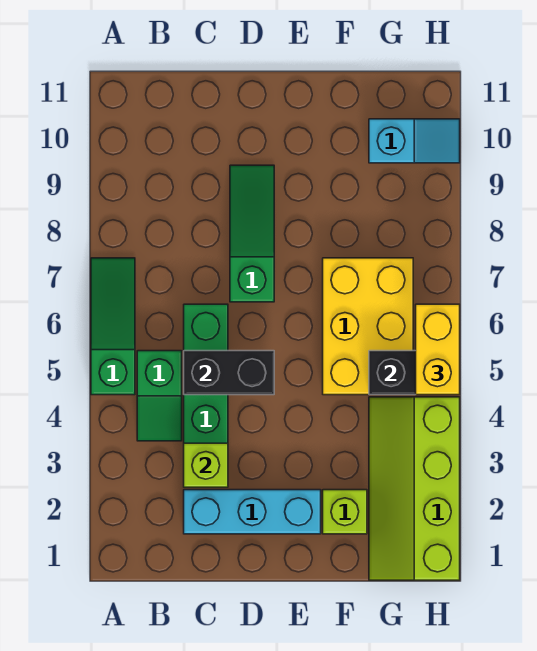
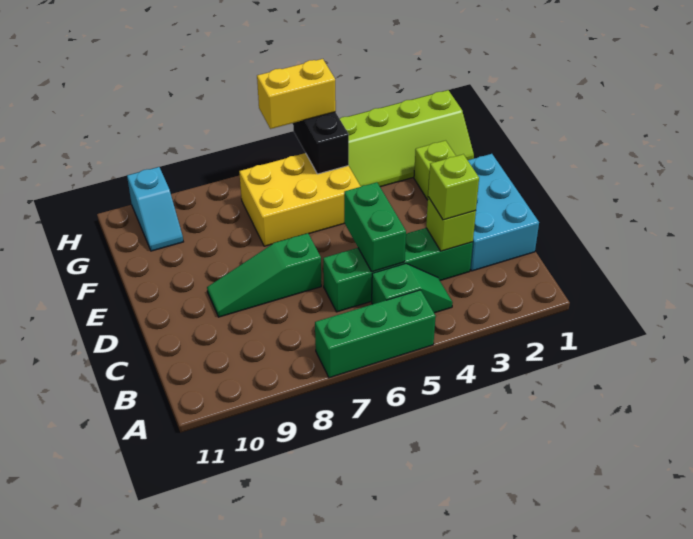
green 1x3 slope [91,258,135,395] -> green 1x3 brick [315,290,436,378]
cyan 1x3 brick [184,490,321,534] -> cyan 2x3 brick [468,154,539,271]
none -> lime 1x1 brick [428,154,479,220]
black 1x2 brick [184,351,274,395] -> green 1x2 brick [344,182,406,272]
cyan 1x2 slope [369,119,460,163] -> cyan 1x2 slope turned to [127,167,183,251]

